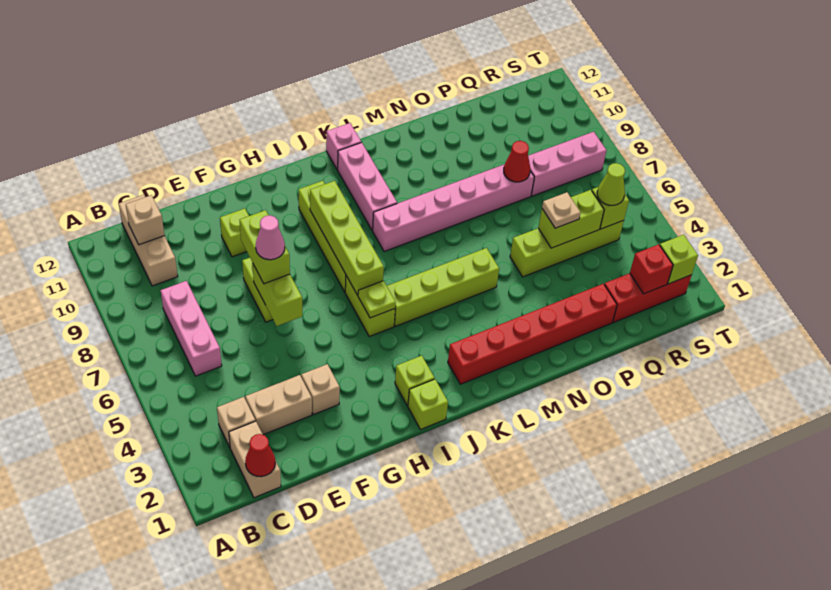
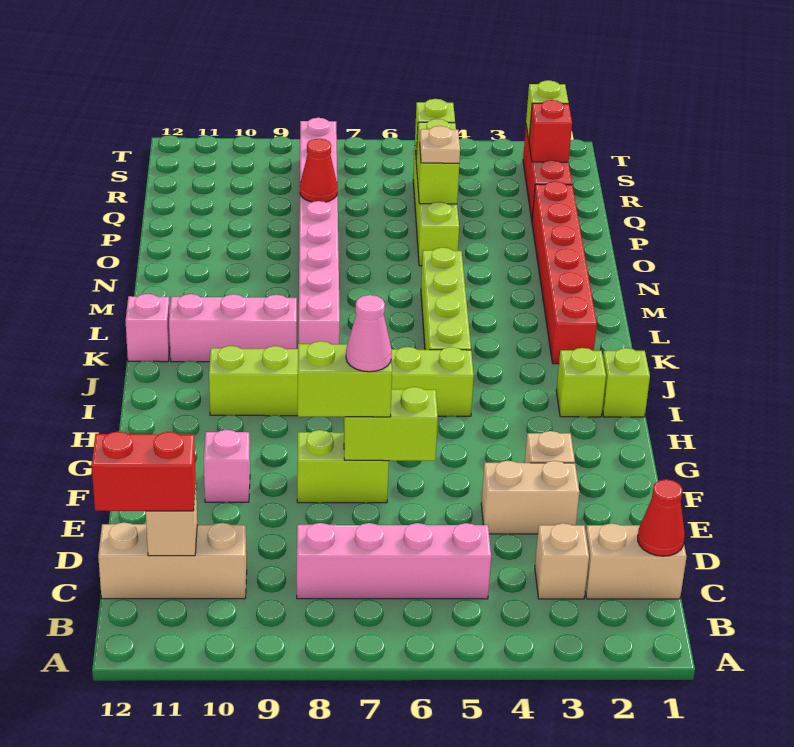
pink 1x3 brick [161,281,222,376] -> pink 1x4 brick [297,523,491,599]
none -> red 1x2 brick [92,432,196,511]
tan 1x2 brick [245,375,312,435] -> tan 1x2 brick turned to [481,461,579,534]
lime 1x1 brick [220,209,249,257] -> pink 1x1 brick [204,430,250,502]
lime 1x1 plate [358,281,396,318] -> none
lime 1x4 brick [310,181,384,295] -> none
lime 1x1 cone [597,163,625,205] -> none

